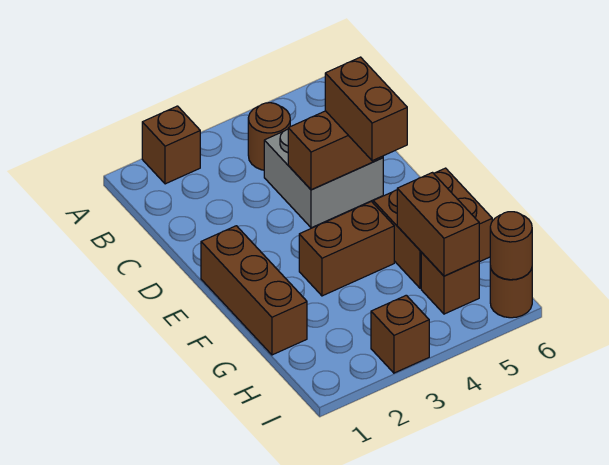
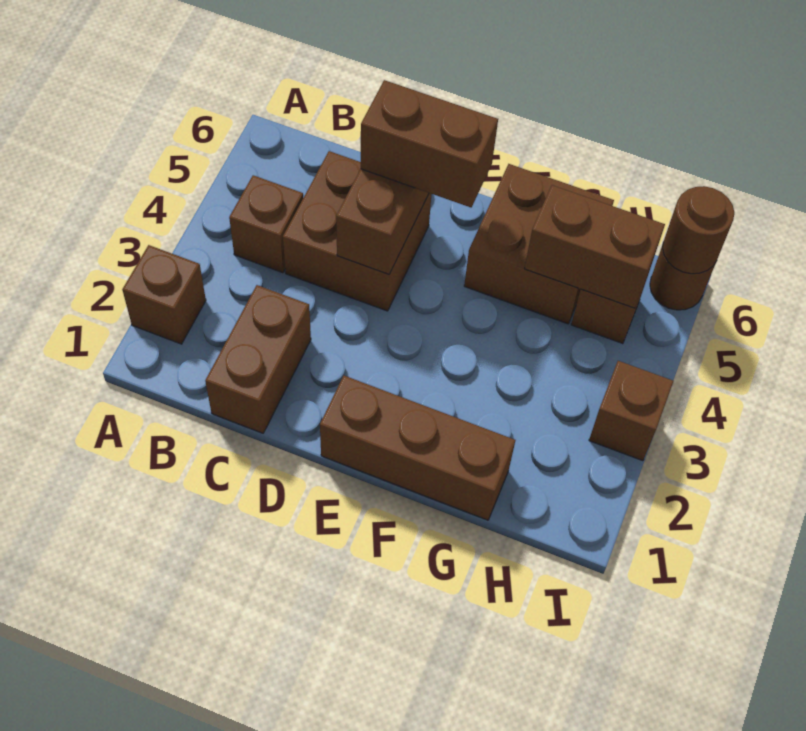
brown 1x1 round brick [248,103,290,170] -> brown 1x1 brick [229,175,303,273]
grey 2x2 brick [264,129,383,228] -> brown 2x2 brick [283,151,432,311]
brown 1x2 brick [299,202,394,296] -> brown 1x2 brick moved to [205,285,311,433]

